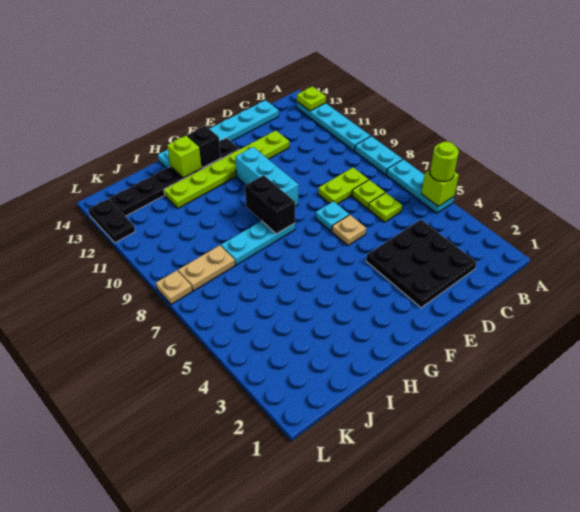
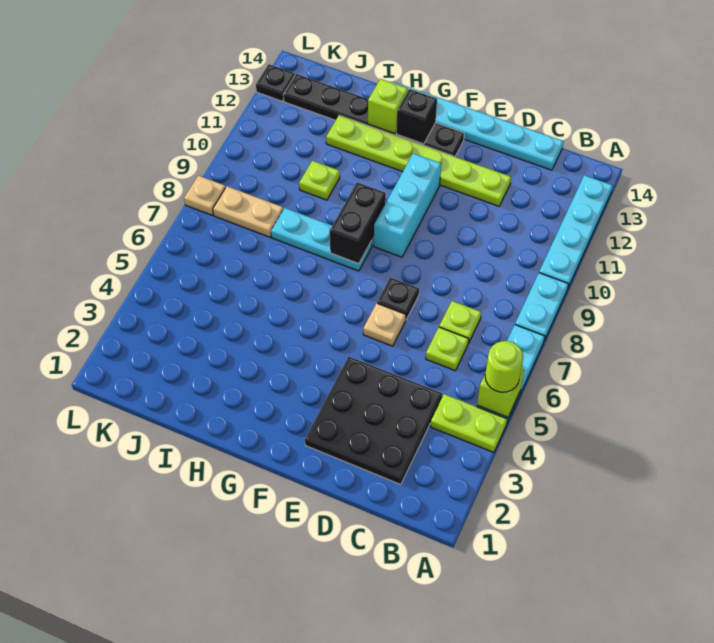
lime 1x1 plate [297,87,326,111] -> lime 1x1 plate moved to [299,161,340,200]
lime 1x2 plate [318,168,368,204] -> lime 1x2 plate moved to [430,394,507,452]
cyan 1x1 plate [316,201,349,231] -> black 1x1 plate [377,277,419,319]
black 1x2 plate [88,199,135,243] -> black 1x1 plate [256,64,295,101]

